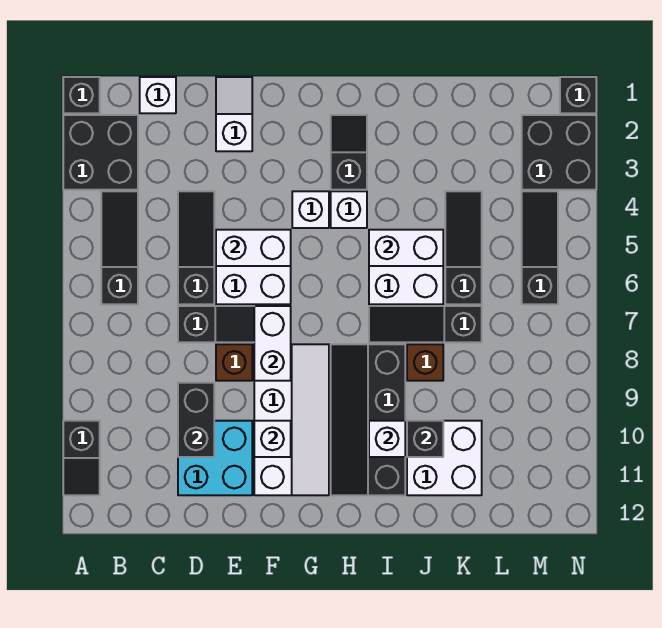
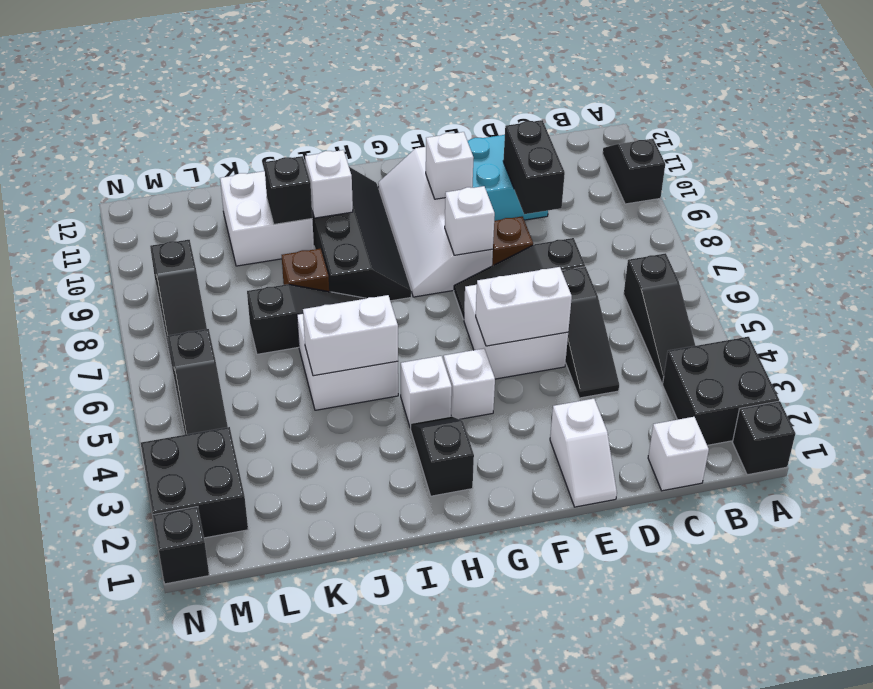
white 1x2 brick [254,306,291,381] -> white 1x1 brick [445,186,495,255]
black 1x2 slope [331,115,367,190] -> black 1x2 slope turned to [411,416,474,496]
black 1x3 slope [445,191,482,304] -> black 1x3 slope moved to [150,240,207,366]

